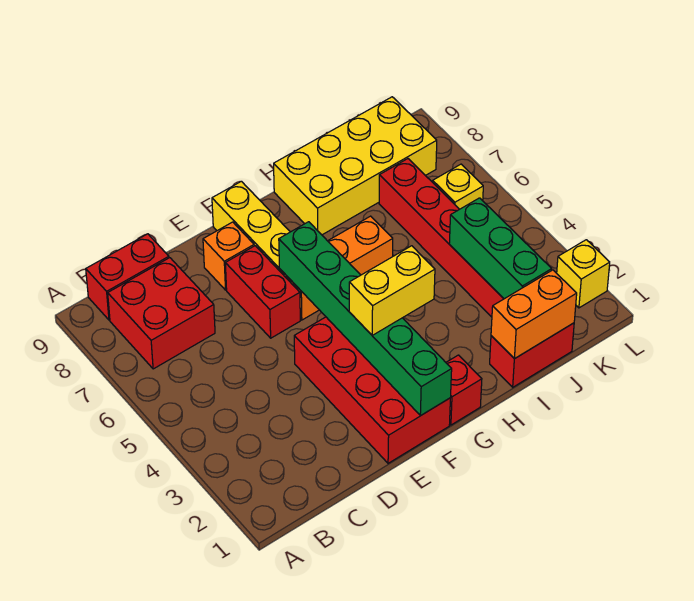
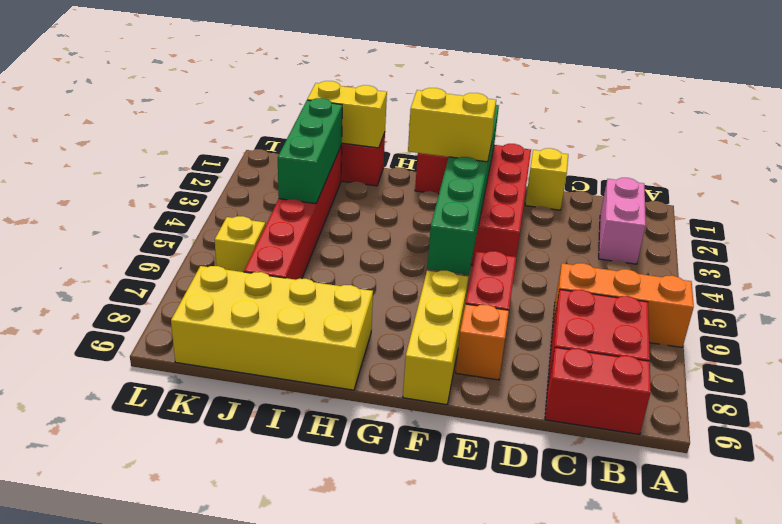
none -> pink 1x2 brick [599,178,646,264]
orange 1x3 brick [280,216,393,320] -> orange 1x3 brick moved to [553,263,694,347]
orange 1x2 brick [491,270,577,359] -> yellow 1x2 brick [307,81,387,148]
yellow 1x1 brick [557,240,610,308] -> yellow 1x1 brick moved to [525,148,568,210]

